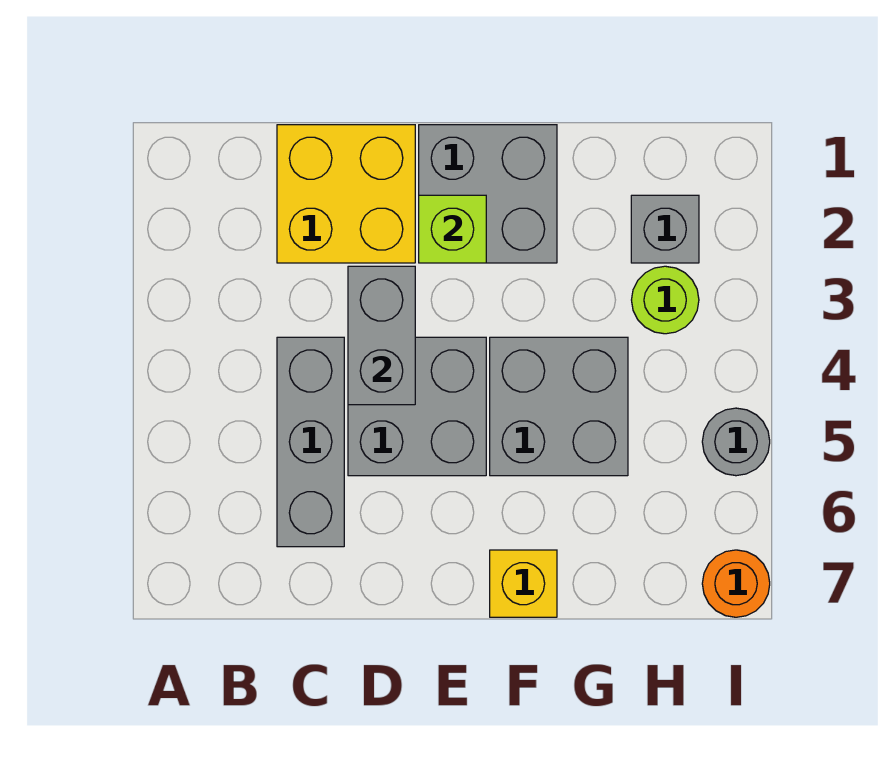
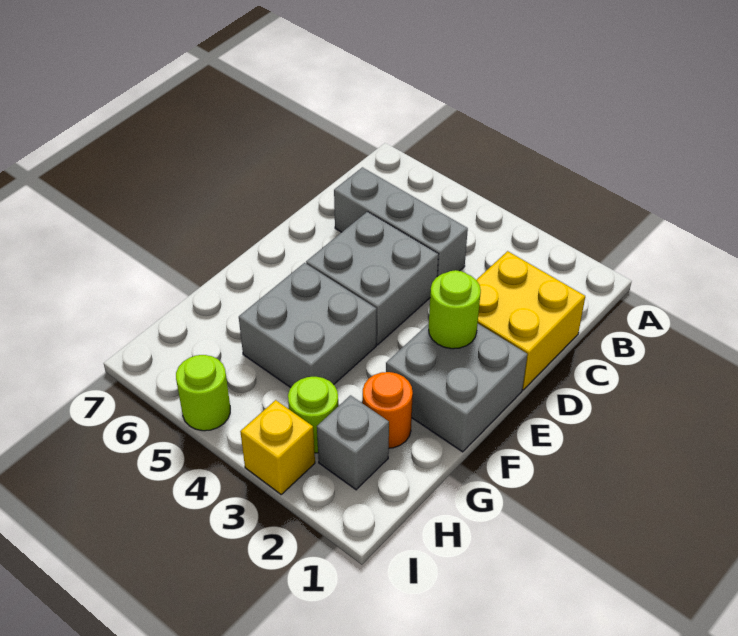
grey 1x2 brick [348,266,415,405] -> none
lime 1x1 brick [419,195,486,263] -> lime 1x1 round brick [429,270,481,349]
yellow 1x1 brick [490,550,557,617] -> yellow 1x1 brick moved to [240,400,315,494]
grey 1x1 round brick [702,408,770,476] -> lime 1x1 round brick [176,355,230,431]
orange 1x1 round brick [702,550,770,617] -> orange 1x1 round brick moved to [363,372,413,448]

